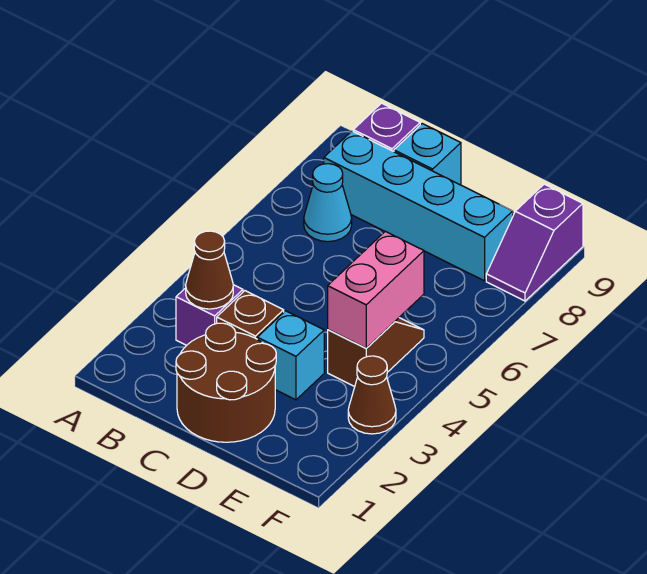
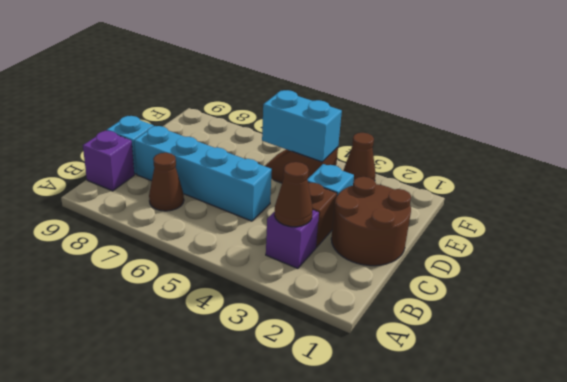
cyan 1x1 cone [304,164,352,242] -> brown 1x1 cone [149,153,184,211]
cyan 1x4 brick [324,131,513,281] -> cyan 1x4 brick turned to [134,126,272,221]
pink 1x2 brick [328,231,424,348] -> cyan 1x2 brick [262,90,342,162]
purple 1x2 slope [486,184,583,301] -> none

